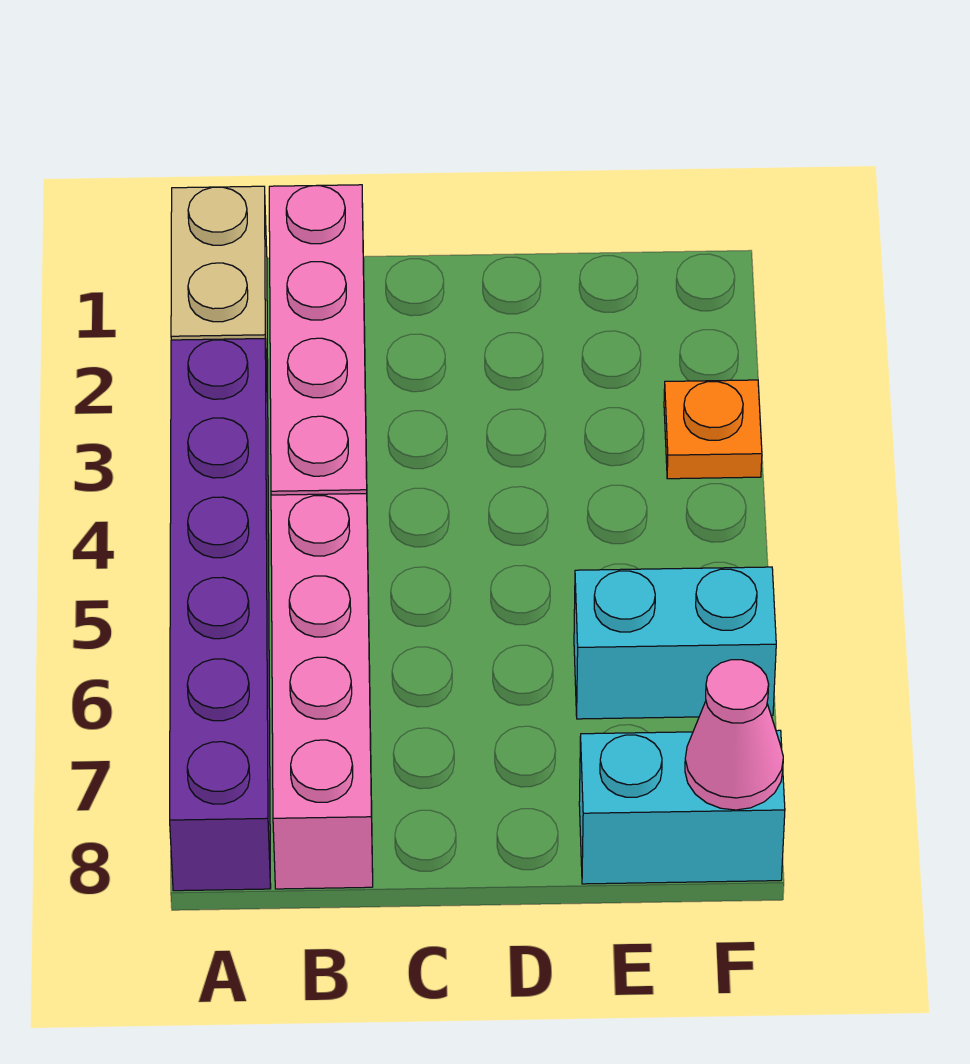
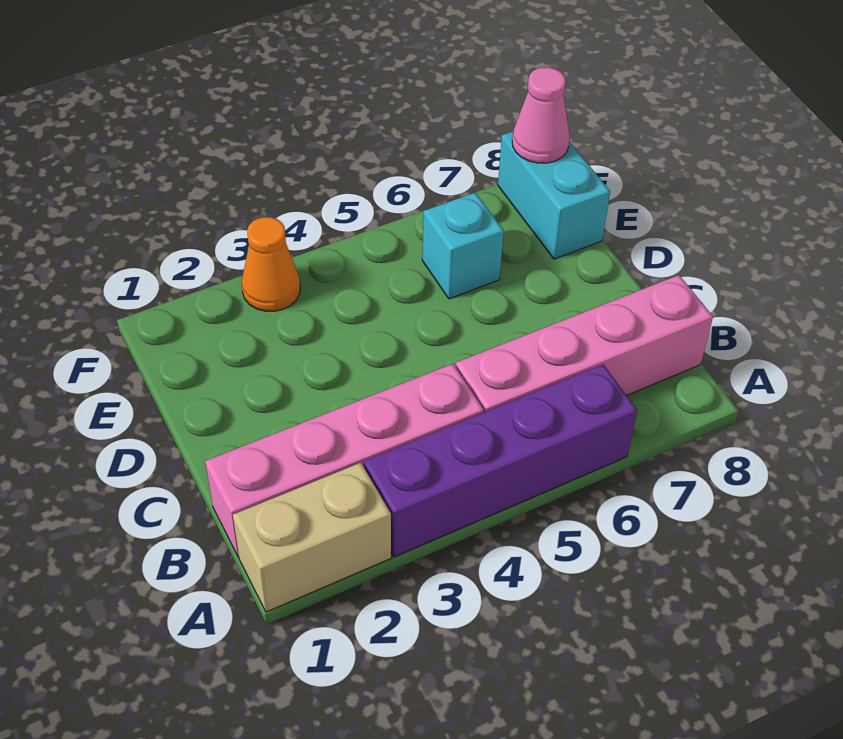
purple 1x6 brick [170,339,271,891] -> purple 1x4 brick [364,364,637,557]
cyan 1x2 brick [574,567,776,719] -> cyan 1x1 brick [422,192,504,299]
orange 1x1 plate [664,380,762,479] -> orange 1x1 cone [242,217,300,311]

